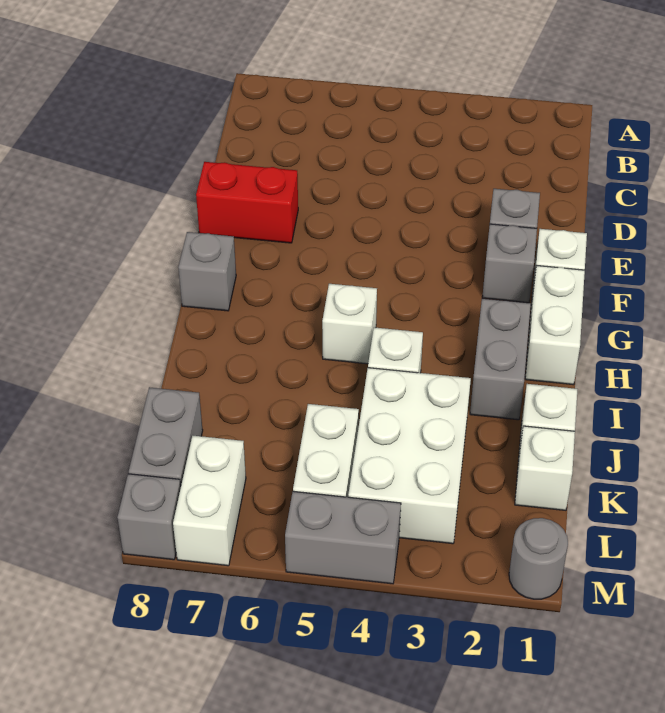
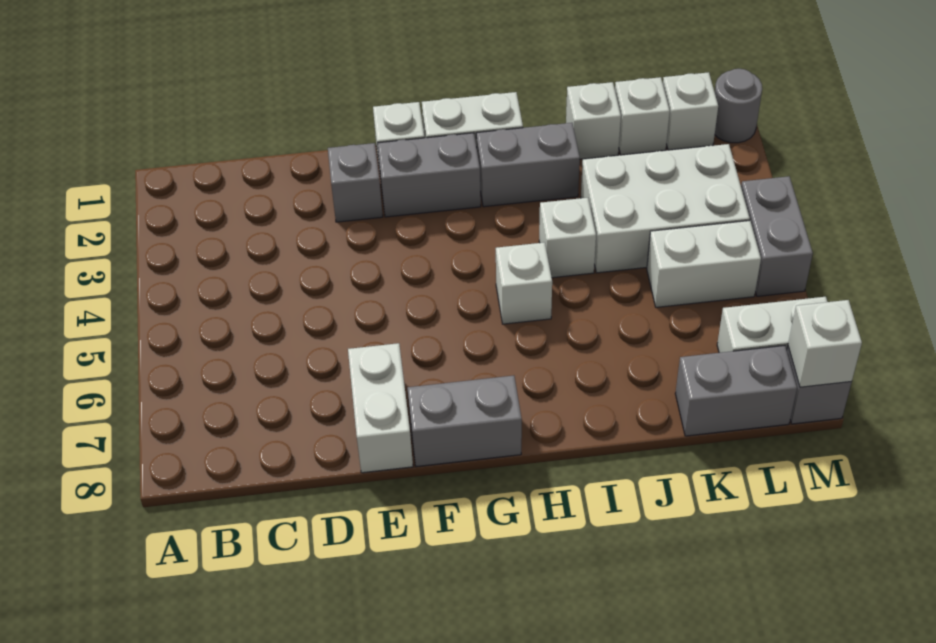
red 1x2 brick [196,162,298,243] -> white 1x2 brick [348,343,413,473]
grey 1x1 brick [482,224,537,303] -> grey 1x2 brick [377,133,481,217]
grey 1x1 brick [178,232,236,311] -> grey 1x2 brick [408,376,522,467]
none -> white 1x1 brick [663,72,718,150]
none -> white 1x1 brick [788,300,862,387]

